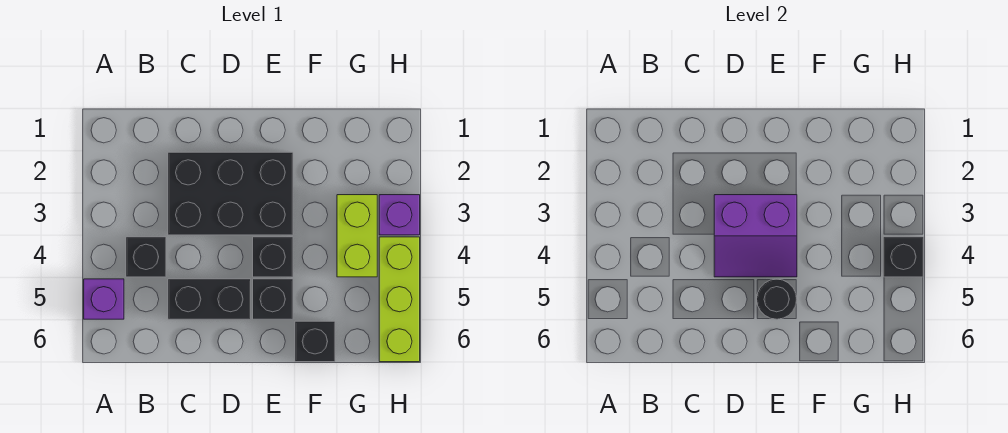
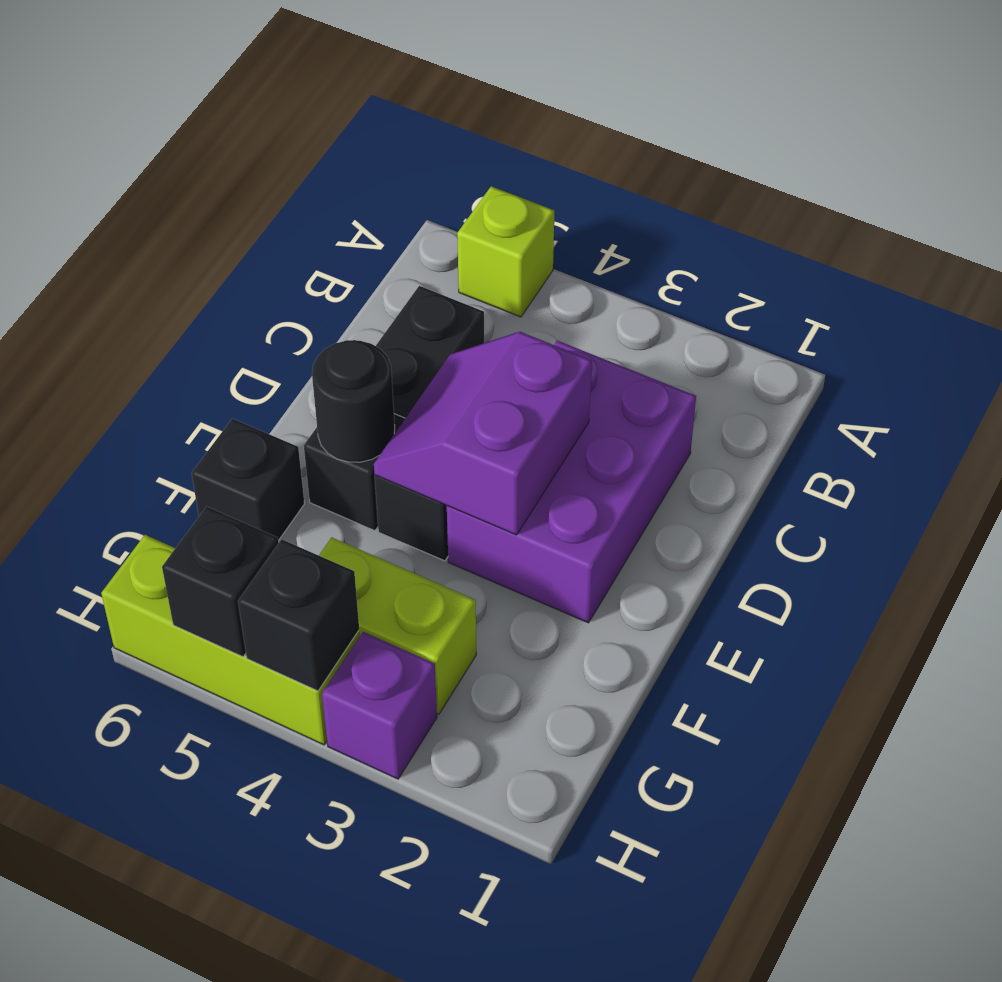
purple 1x1 brick [84,279,124,319] -> lime 1x1 brick [457,186,554,317]
black 1x1 brick [126,237,166,277] -> black 1x1 brick moved to [162,507,279,657]
black 2x3 brick [168,152,293,235] -> purple 2x3 brick [447,341,696,623]

